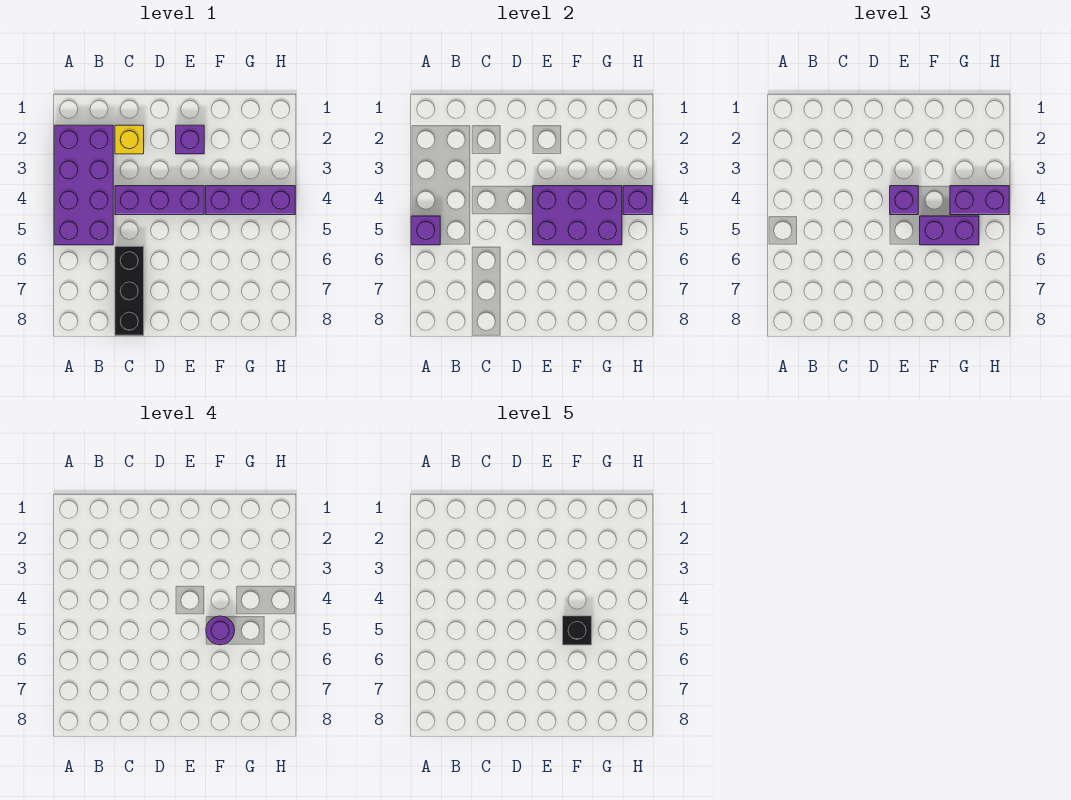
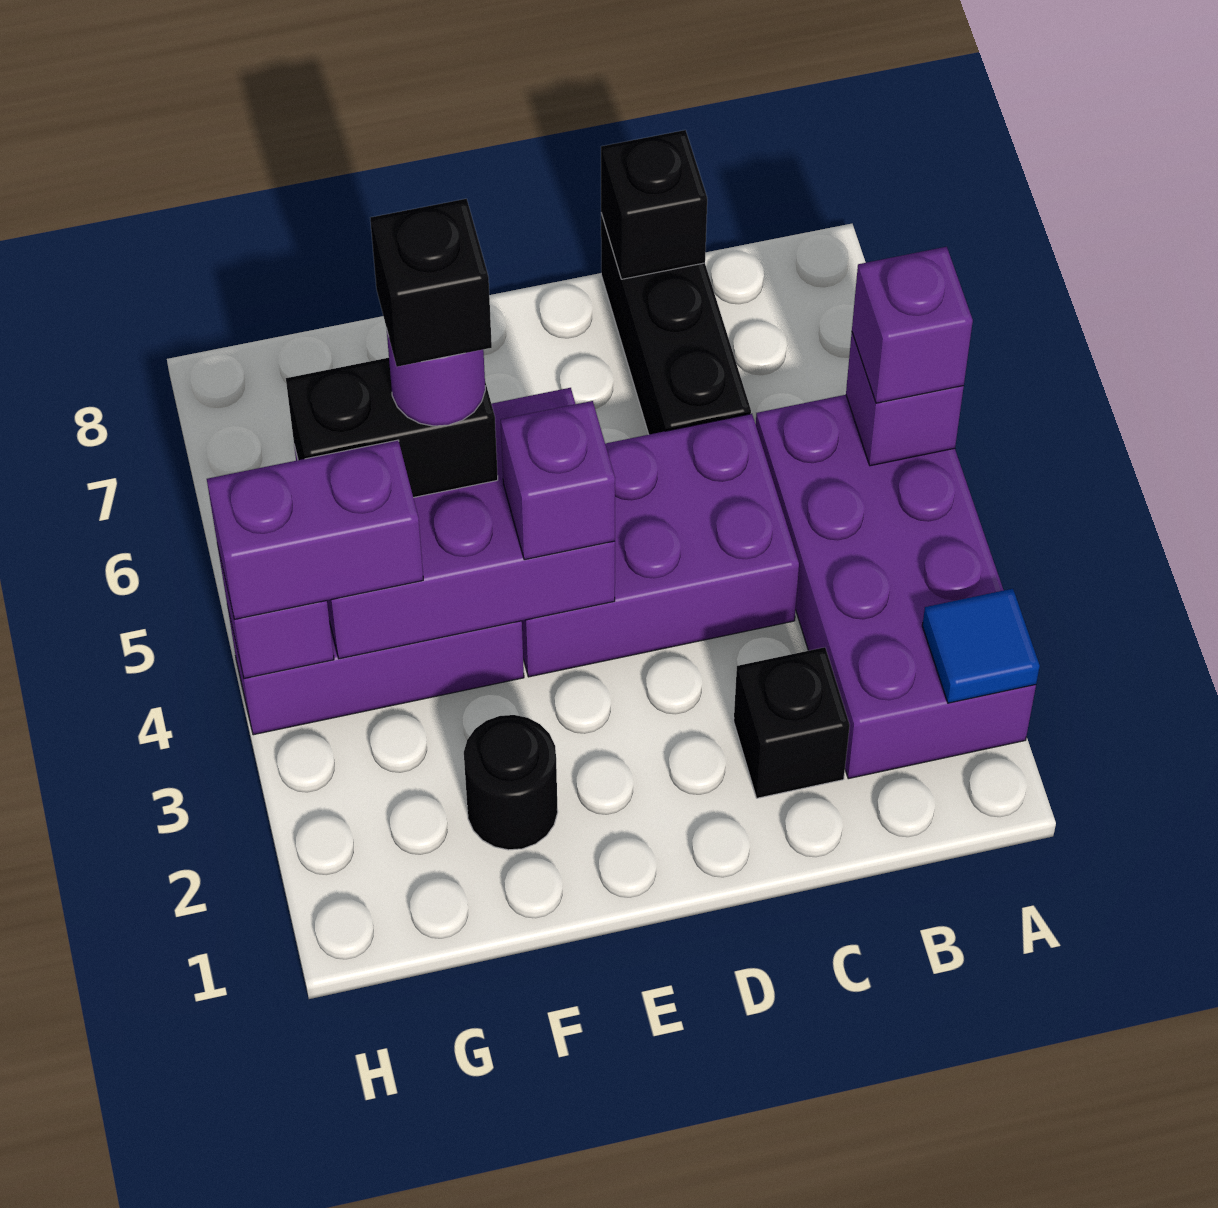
none -> blue 1x1 tile [922,589,1040,703]
yellow 1x1 brick [115,125,144,154] -> black 1x1 brick [734,647,850,798]
purple 1x3 brick [115,186,204,215] -> purple 2x3 brick [522,414,799,677]
none -> black 1x1 brick [601,130,707,279]
purple 1x1 brick [176,125,204,154] -> purple 1x1 brick moved to [852,247,973,403]
none -> black 1x1 round brick [464,715,558,850]
purple 1x2 brick [920,216,979,245] -> black 1x2 brick [286,358,498,498]

